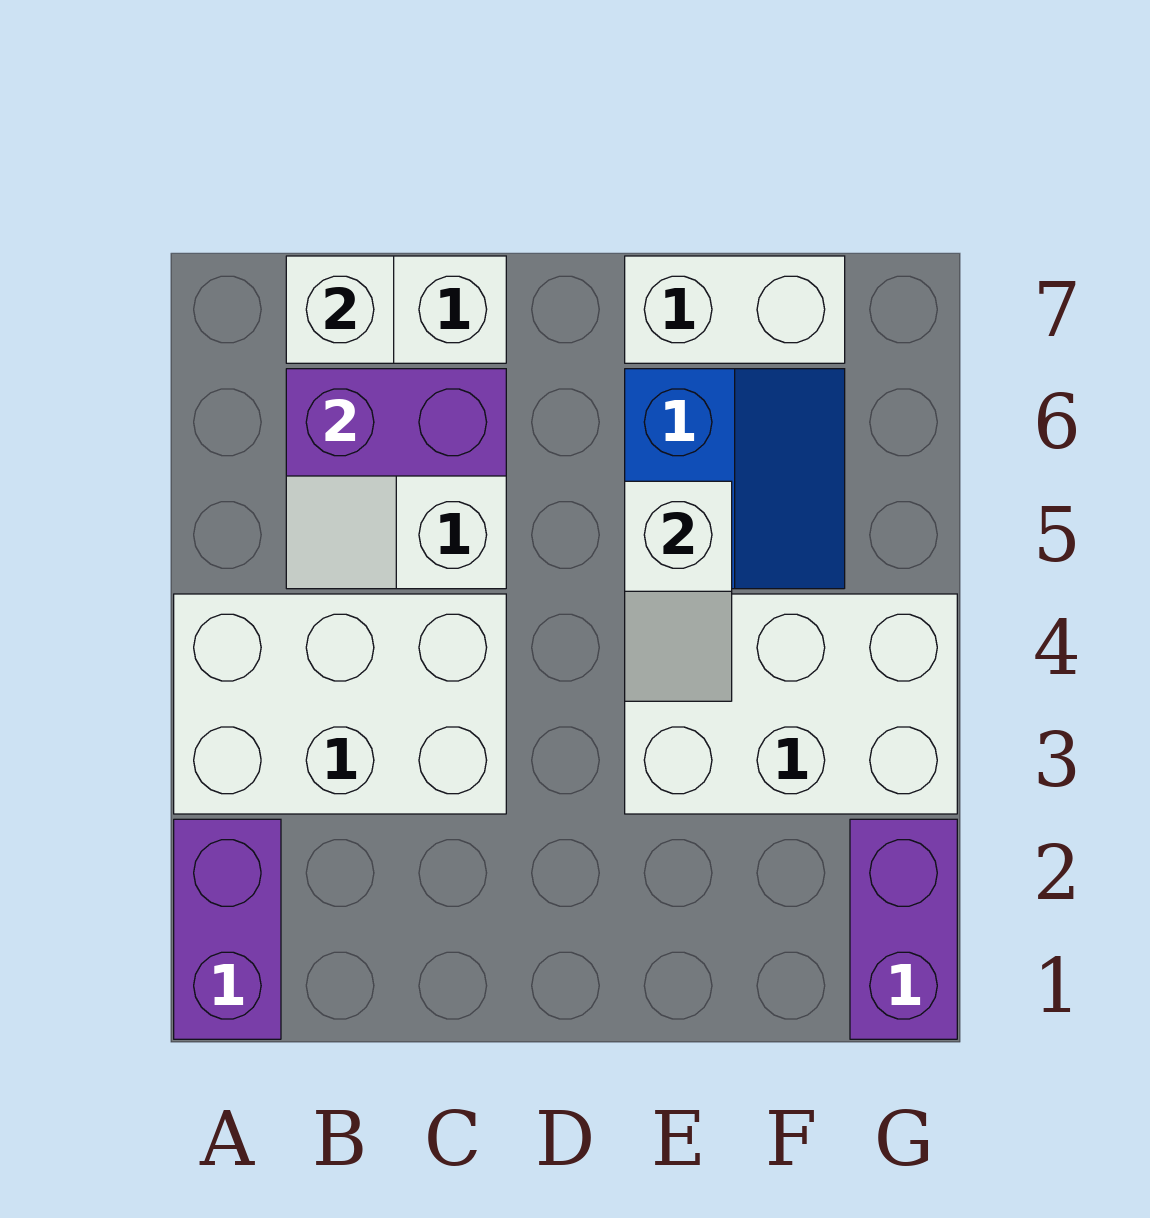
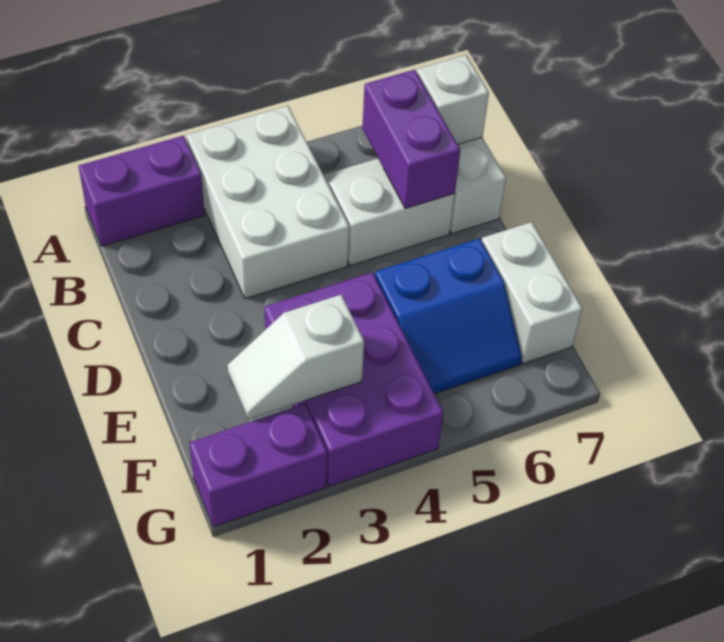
white 2x3 brick [625,594,957,814] -> purple 2x3 brick [264,272,443,487]
white 1x2 slope [625,481,732,701] -> white 1x2 slope moved to [228,295,364,419]

